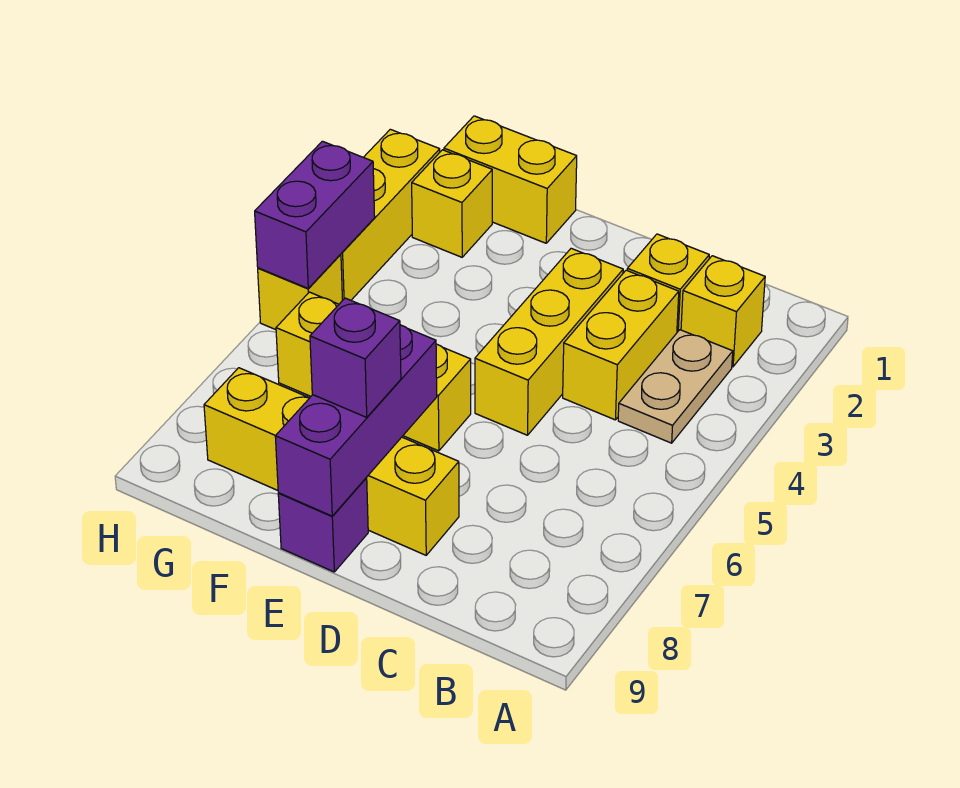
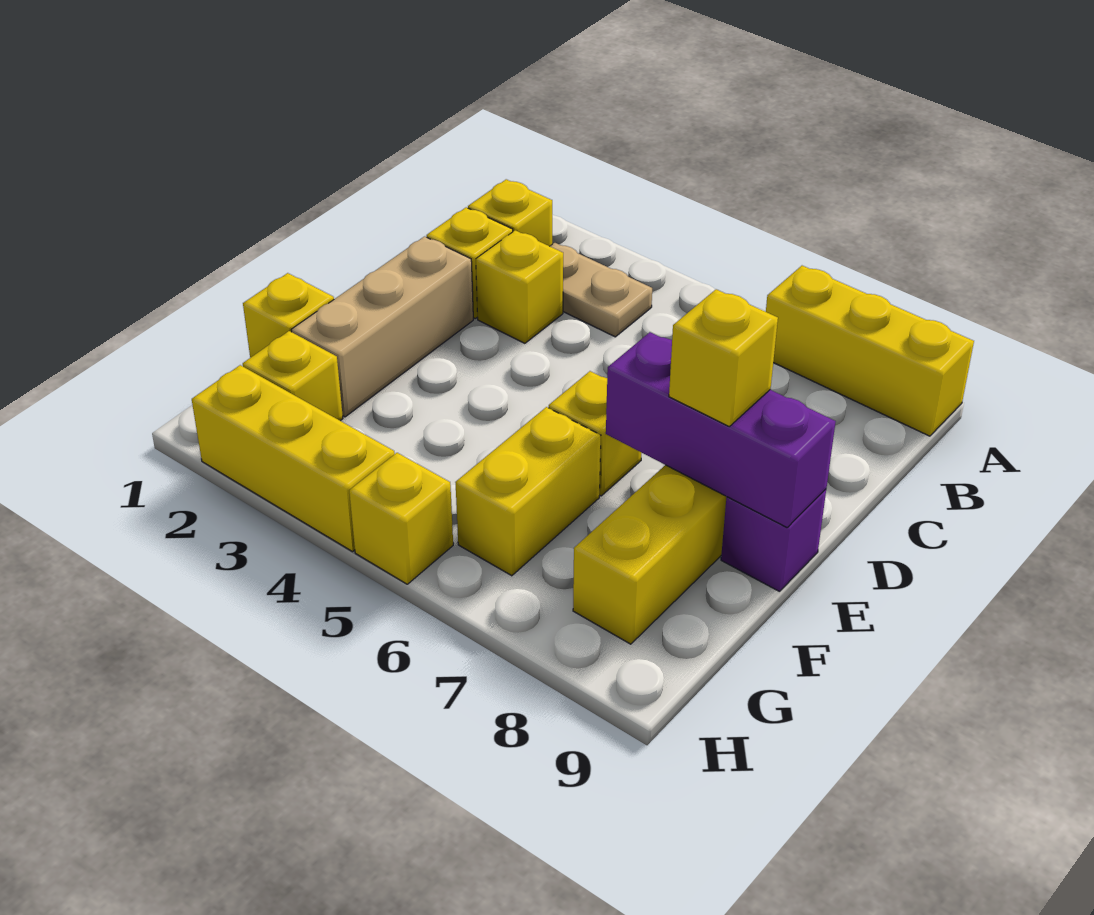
yellow 1x2 brick [563,270,679,420] -> yellow 1x1 brick [476,230,563,343]
none -> tan 1x3 brick [291,236,473,417]
yellow 1x3 brick [475,248,623,435] -> yellow 1x3 brick moved to [766,266,974,436]
purple 1x1 brick [310,298,401,417] -> yellow 1x1 brick [669,289,778,426]
yellow 1x2 brick [444,116,577,243] -> yellow 1x1 brick [243,273,334,358]
purple 1x2 brick [255,141,375,288] -> none

